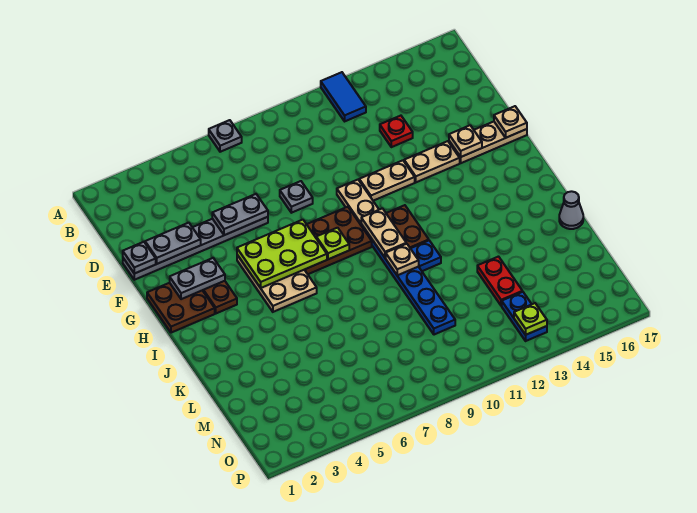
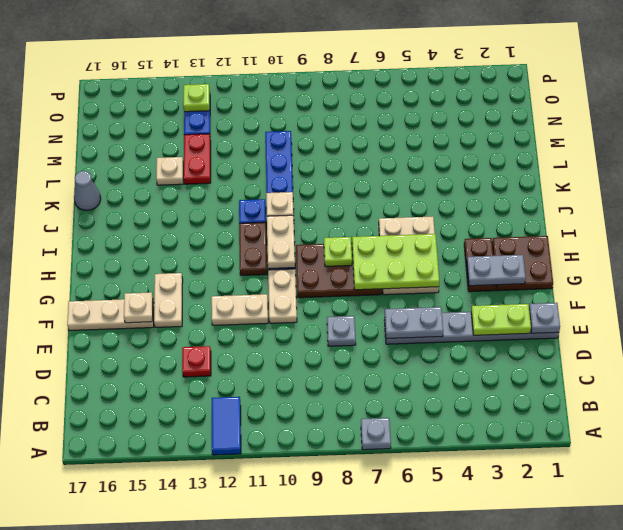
grey 1x2 plate [145,223,201,264] -> lime 1x2 plate [471,304,531,335]
tan 1x2 plate [404,141,460,182] -> tan 1x2 plate turned to [154,273,183,327]
tan 1x1 plate [494,106,527,138] -> tan 1x1 plate moved to [156,157,183,185]

